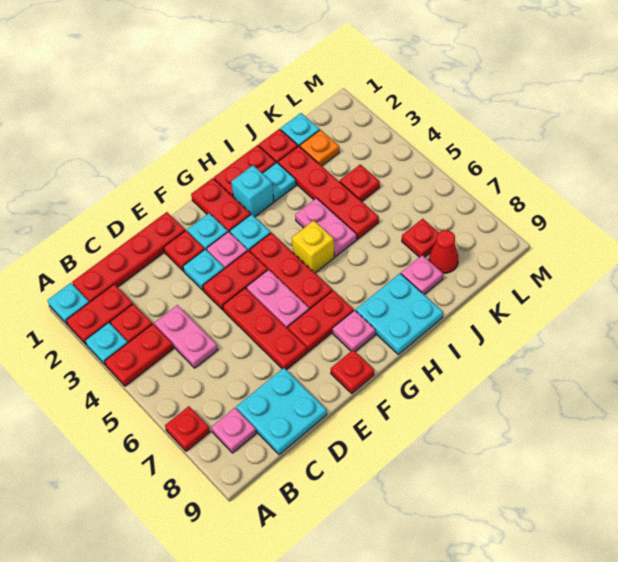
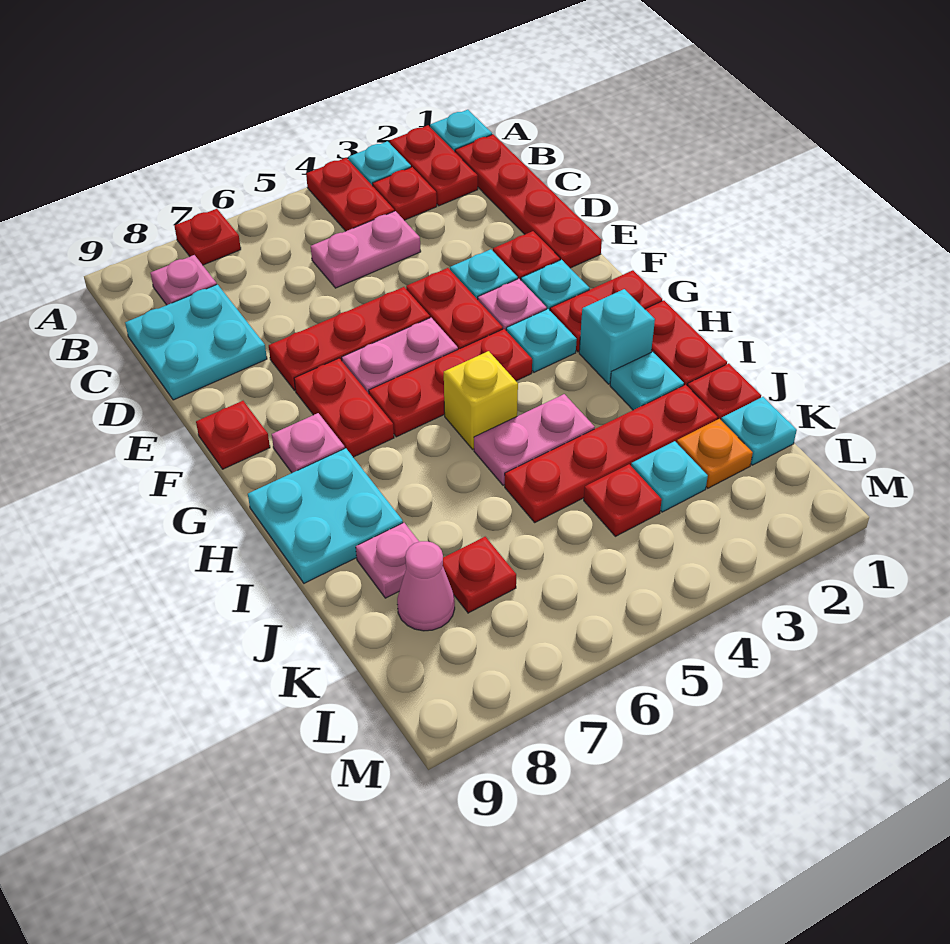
none -> cyan 1x1 plate [631,441,708,512]
red 1x1 cone [429,230,458,273] -> pink 1x1 cone [397,541,455,631]

